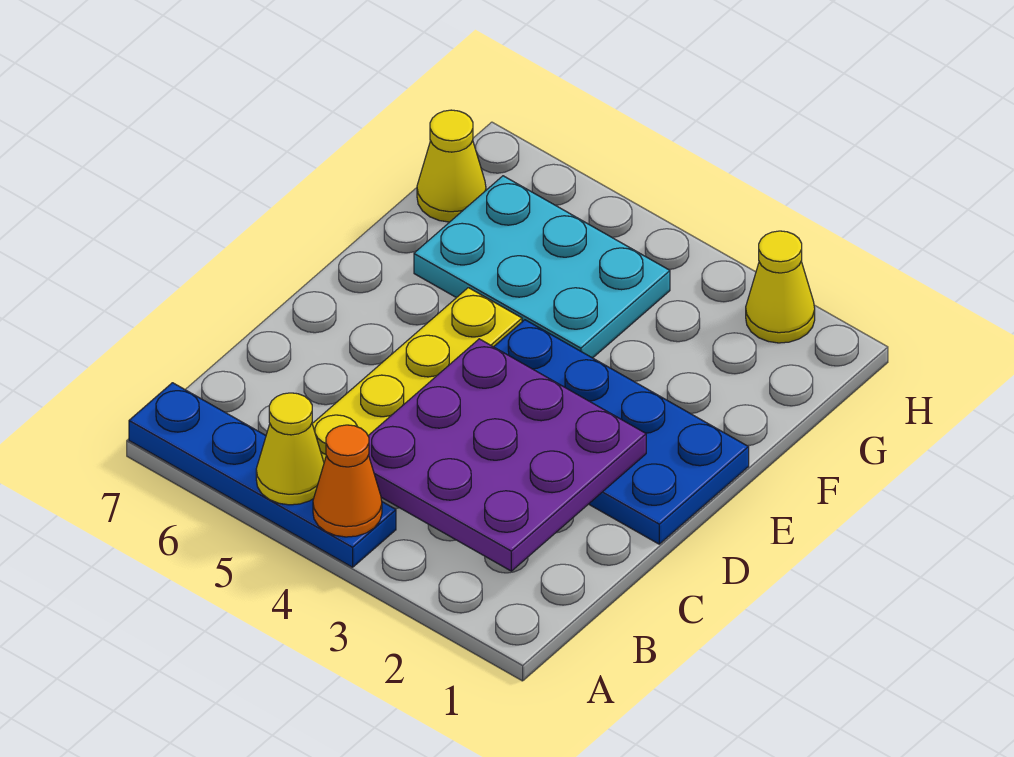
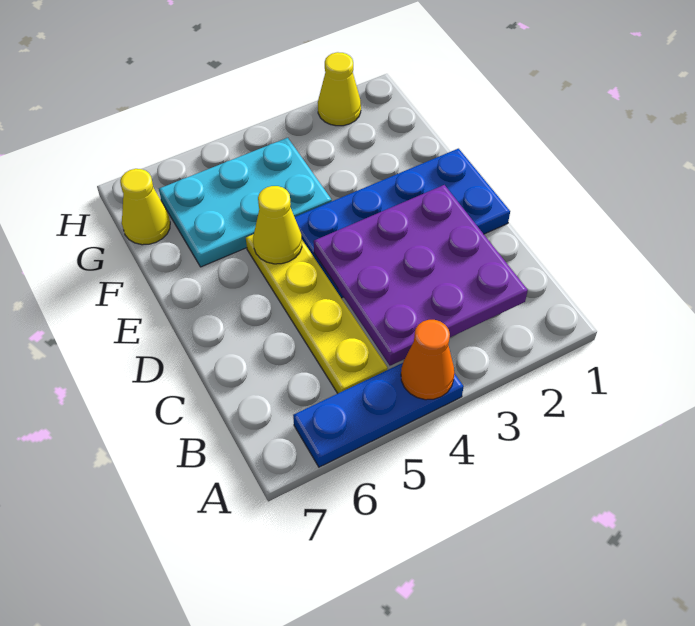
blue 1x4 plate [129,383,396,567] -> blue 1x3 plate [293,363,464,467]
yellow 1x1 cone [256,393,324,505] -> yellow 1x1 cone moved to [253,186,302,264]

